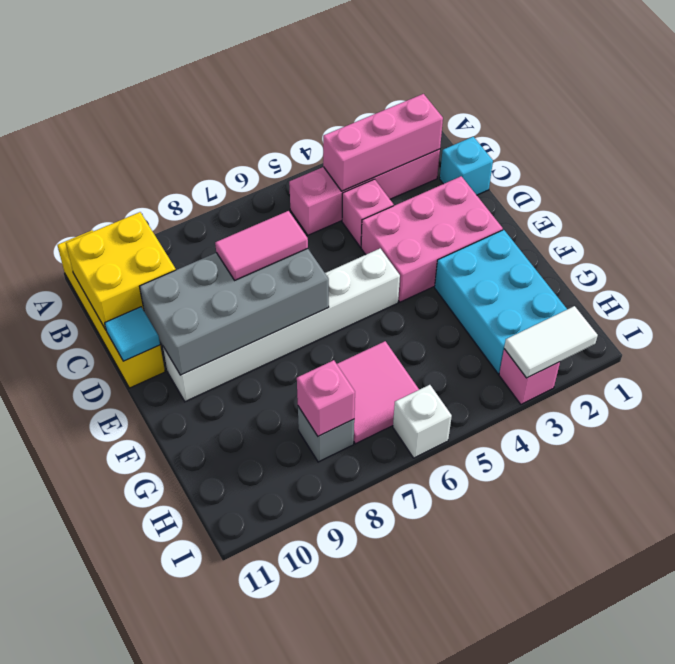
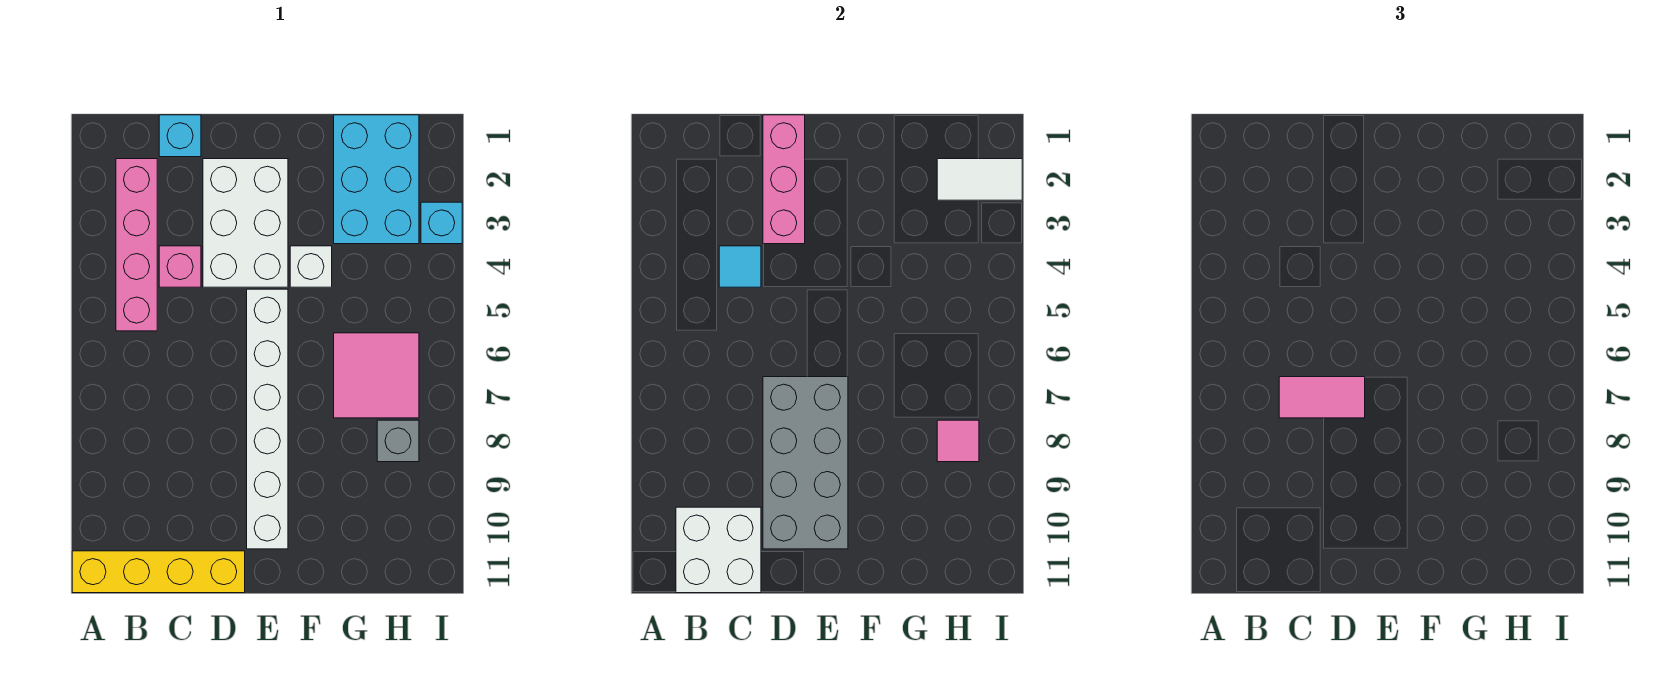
pink 1x3 brick [323,94,443,191] -> pink 1x3 brick moved to [763,115,805,244]
yellow 2x2 brick [66,212,176,330] -> white 2x2 brick [676,507,761,593]
pink 2x3 brick [361,176,503,302] -> white 2x3 brick [203,159,288,287]
pink 1x2 tile [215,211,308,280] -> pink 1x2 tile turned to [1279,377,1365,418]
cyan 1x1 tile [105,307,160,361] -> cyan 1x1 tile moved to [719,246,761,287]
cyan 2x3 brick [435,230,567,374] -> cyan 2x3 brick turned to [334,115,419,244]
pink 1x1 brick [297,360,355,436] -> pink 1x1 tile [937,420,979,462]
white 1x2 tile [504,306,598,378] -> white 1x2 tile turned to [937,159,1022,200]
pink 1x1 brick [499,349,560,404] -> cyan 1x1 brick [421,202,462,244]
white 1x1 brick [393,385,452,458] -> white 1x1 brick moved to [290,246,332,287]

